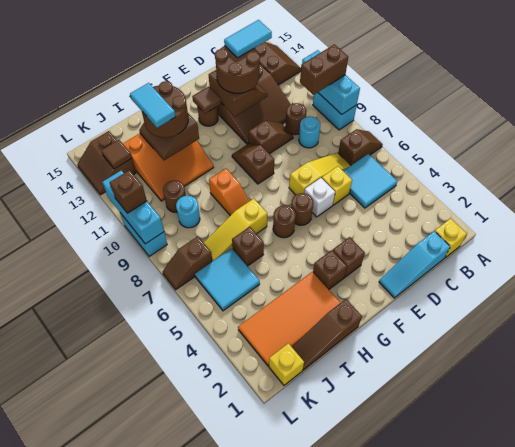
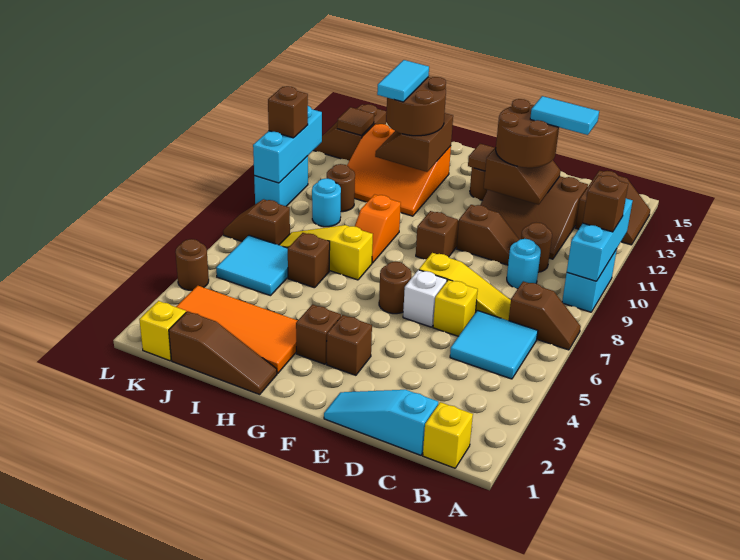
brown 1x2 brick [300,44,348,95] -> brown 1x1 brick [583,175,628,232]
brown 1x1 round brick [273,205,296,238] -> brown 1x1 round brick moved to [175,239,209,290]
brown 1x3 slope [292,299,362,370] -> brown 1x3 slope turned to [169,311,277,394]

